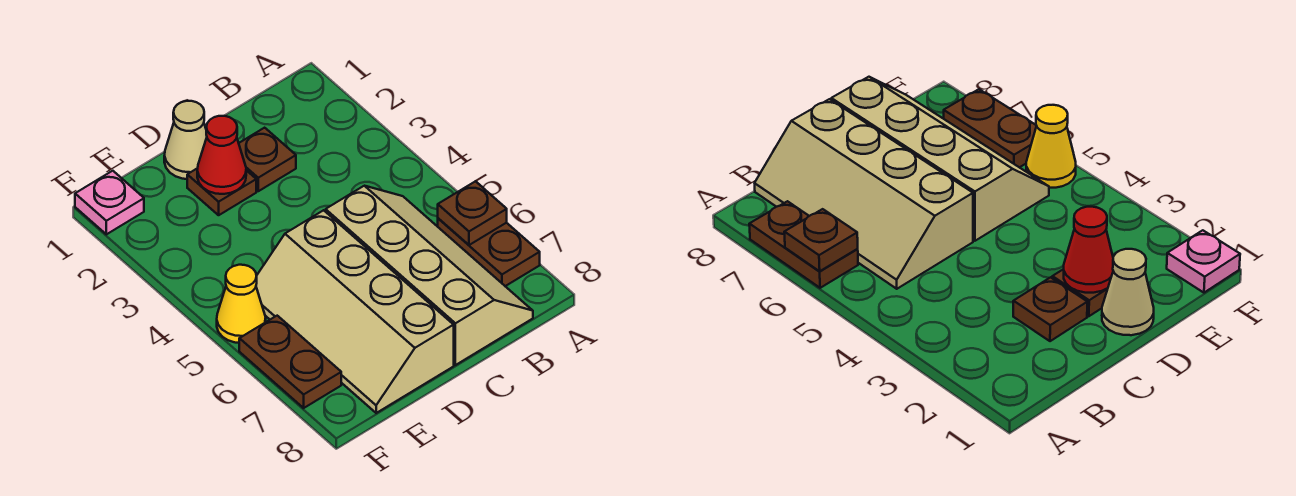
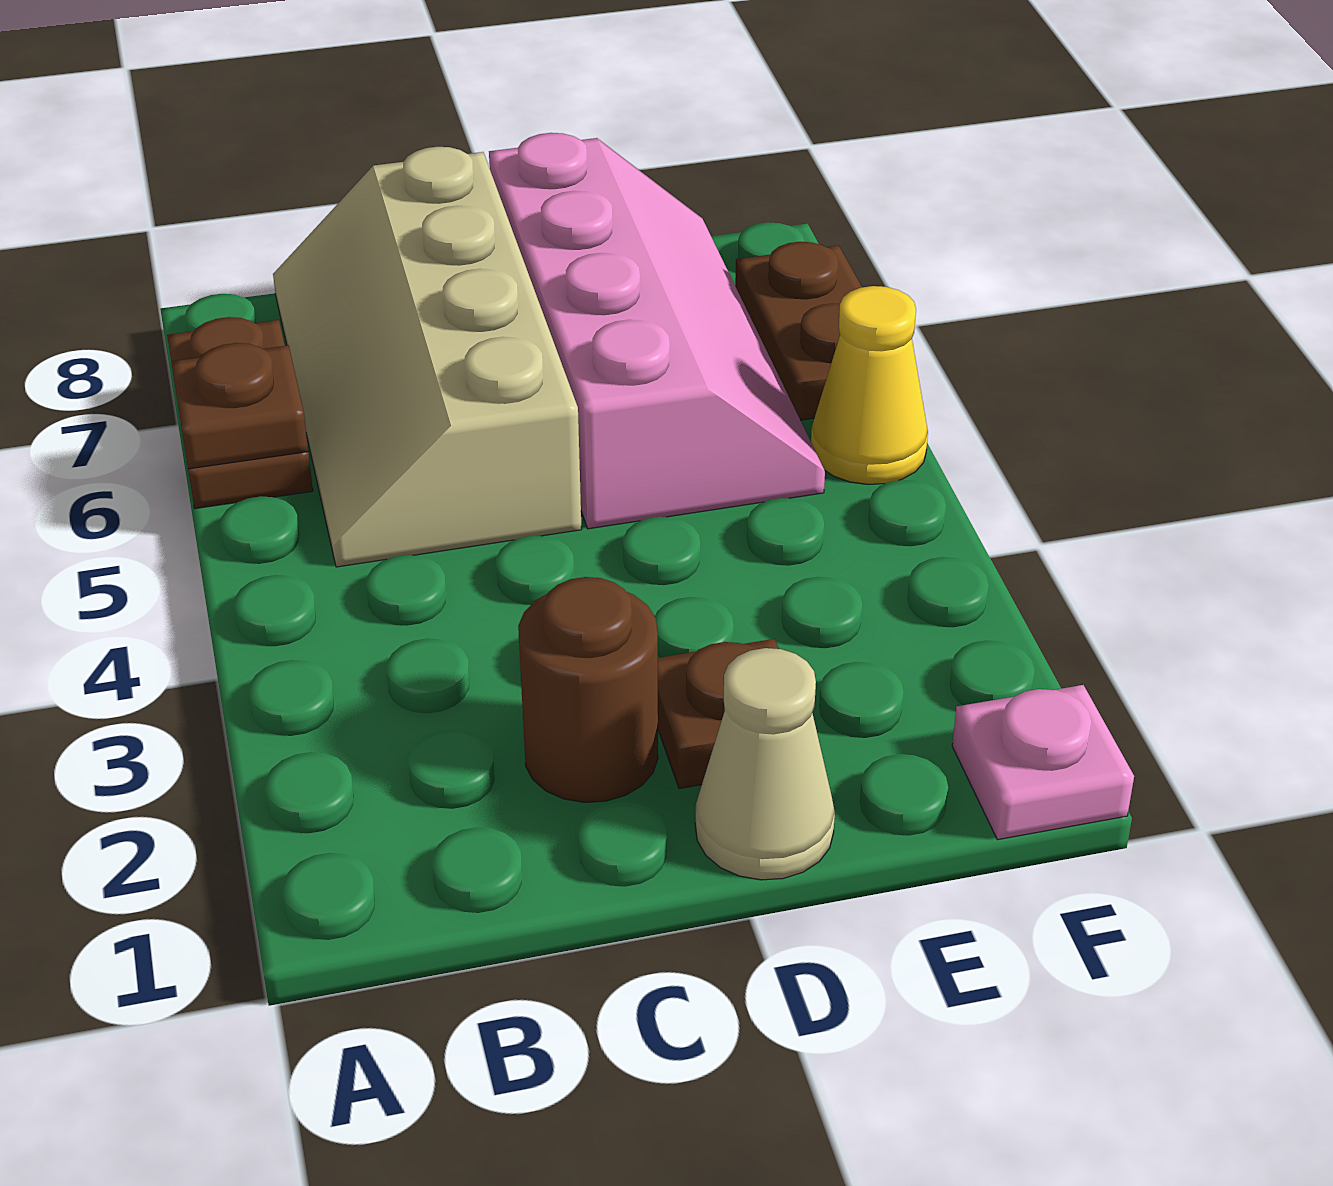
brown 1x1 plate [239,128,296,191] -> brown 1x1 round brick [518,577,658,802]
red 1x1 cone [197,116,246,194] -> none
tan 2x4 slope [256,210,454,413] -> pink 2x4 slope [489,133,825,529]

